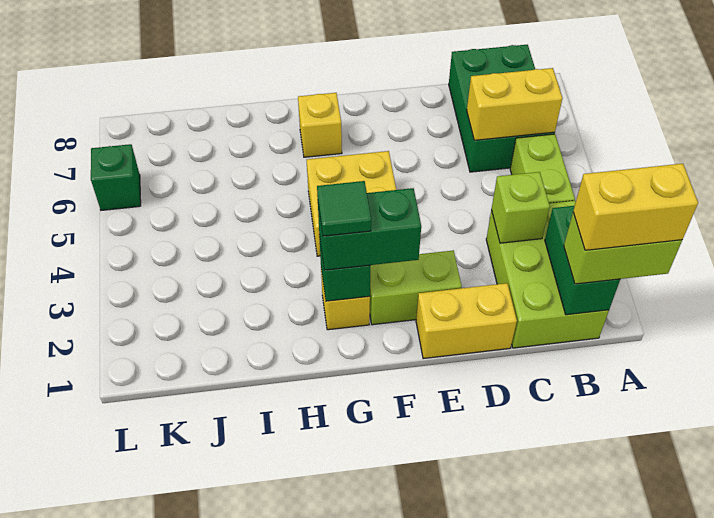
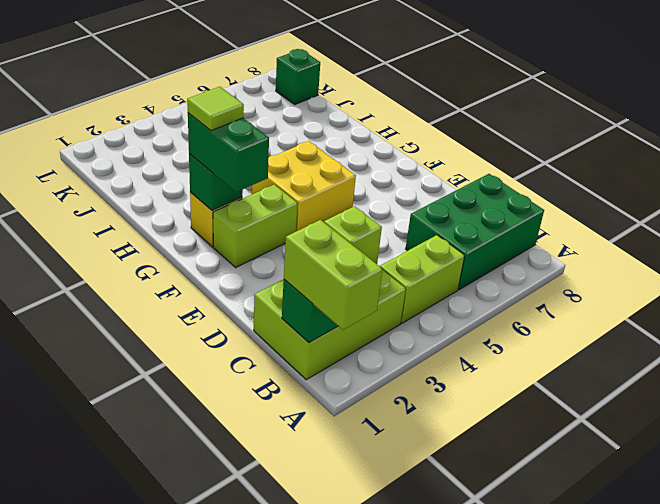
yellow 1x2 brick [573,164,698,250] -> none
yellow 1x2 brick [467,68,563,140] -> none
yellow 1x2 brick [416,283,517,359] -> none
lime 1x2 brick [370,250,462,325] -> lime 1x2 brick turned to [213,184,298,267]
green 1x1 tile [317,181,371,236] -> lime 1x1 tile [187,87,244,131]
yellow 1x1 brick [298,93,342,157] -> none
green 1x1 brick [91,144,141,210] -> green 1x1 brick moved to [276,49,320,104]

